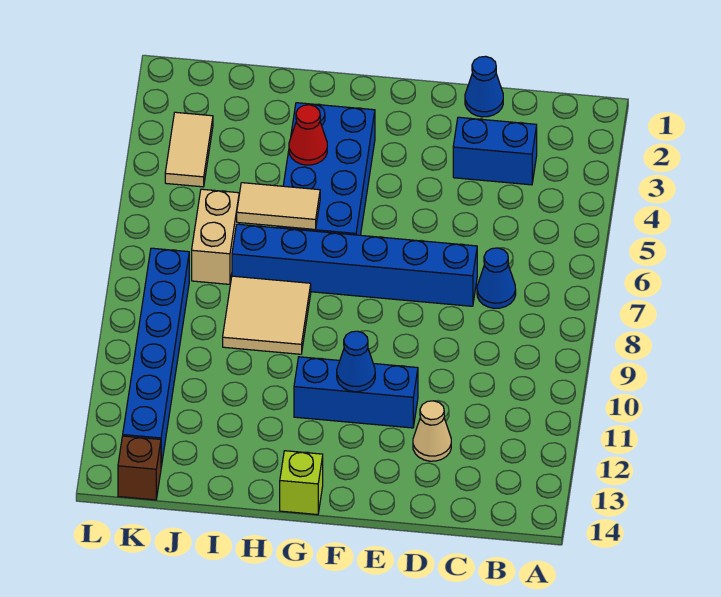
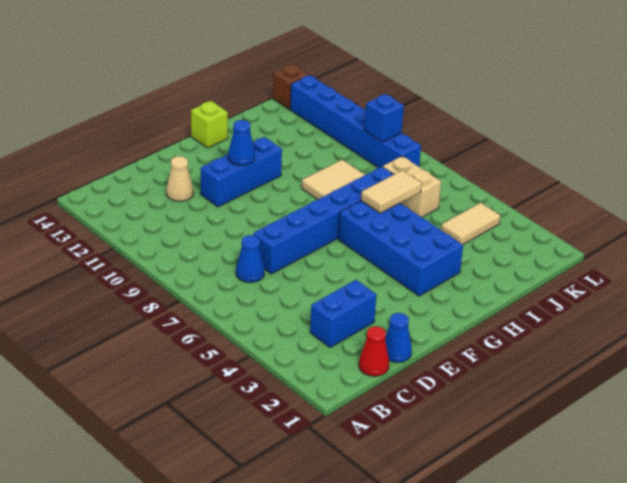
red 1x1 cone [289,105,327,165] -> red 1x1 cone moved to [359,326,389,376]
tan 1x2 tile [165,112,213,187] -> tan 1x2 tile turned to [441,203,500,244]
none -> blue 1x1 brick [364,94,404,142]

